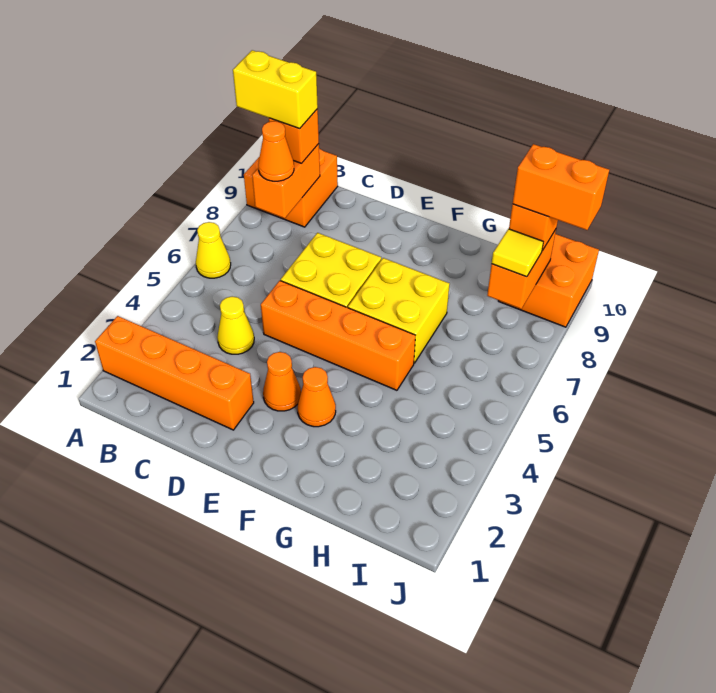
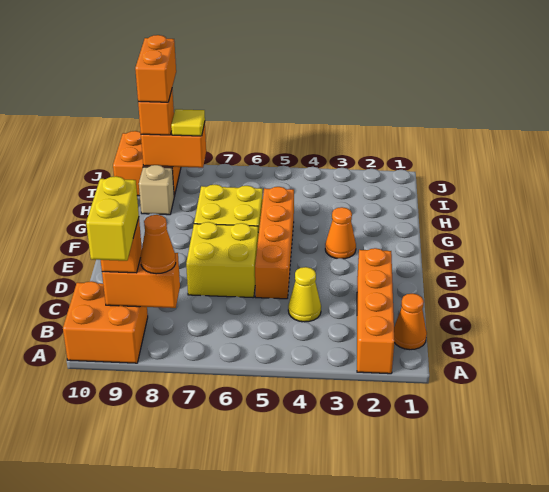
yellow 1x1 cone [196,222,231,278] -> none
orange 1x1 cone [263,352,301,411] -> orange 1x1 cone moved to [394,293,427,350]
none -> tan 1x1 brick [139,165,174,215]

